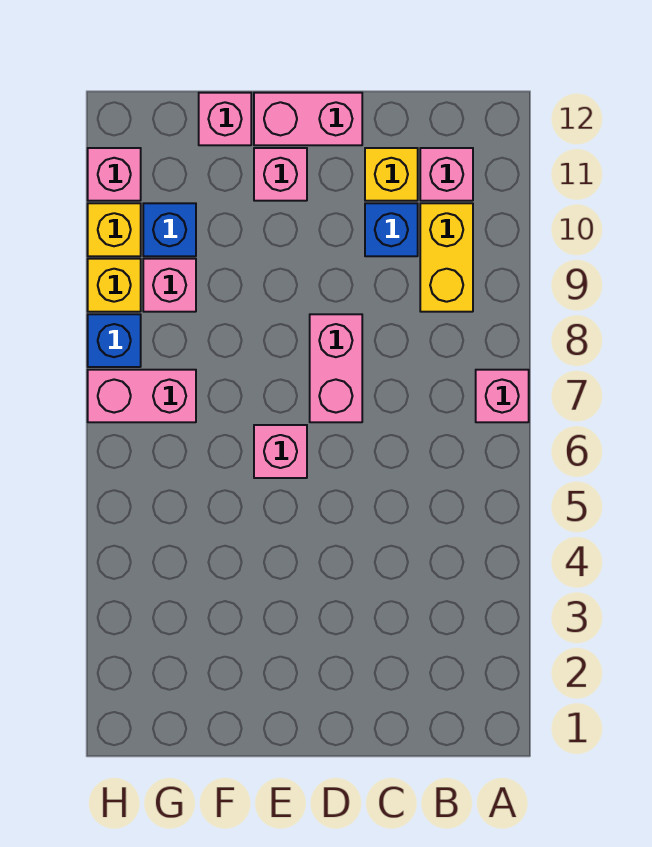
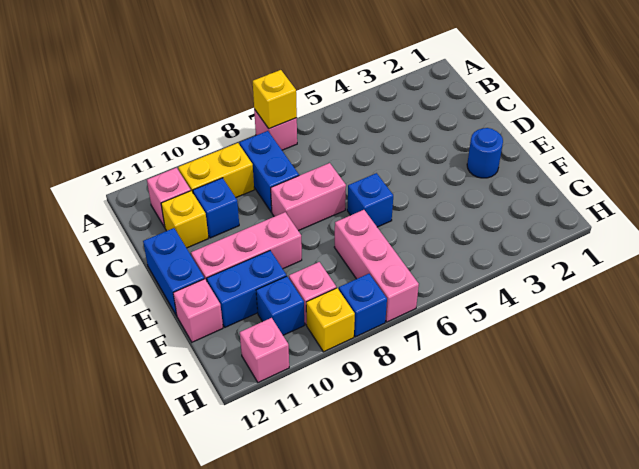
none -> blue 1x2 brick [240,131,299,212]
pink 1x2 brick [254,93,362,145] -> blue 1x2 brick [143,228,204,316]
none -> blue 1x1 round brick [467,128,503,178]
pink 1x1 brick [254,425,307,478] -> blue 1x1 brick [347,173,393,227]
pink 1x1 brick [254,148,307,201] -> pink 1x3 brick [191,212,302,281]
none -> blue 1x2 brick [207,251,286,327]
pink 1x2 brick [88,370,196,422] -> pink 1x3 brick [334,210,419,322]
yellow 1x1 brick [88,203,141,256] -> yellow 1x1 brick moved to [253,70,297,129]

